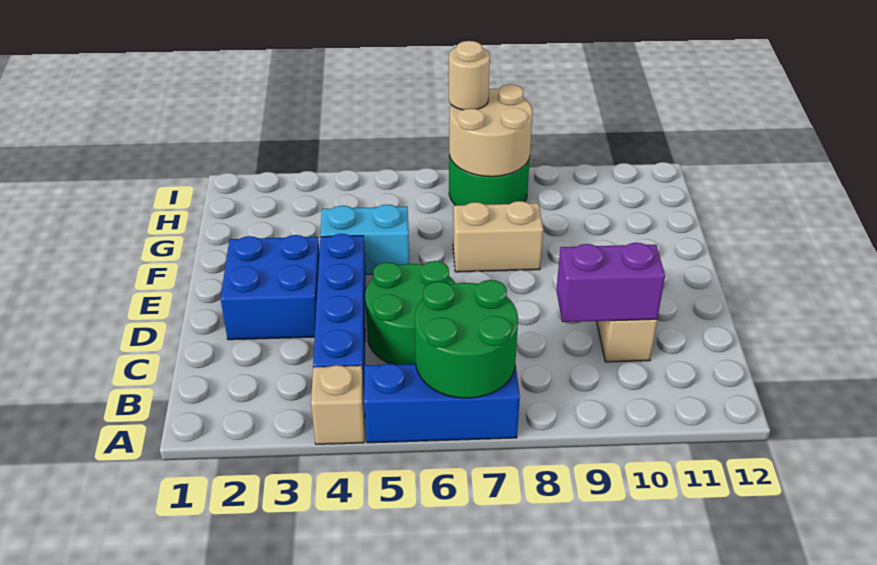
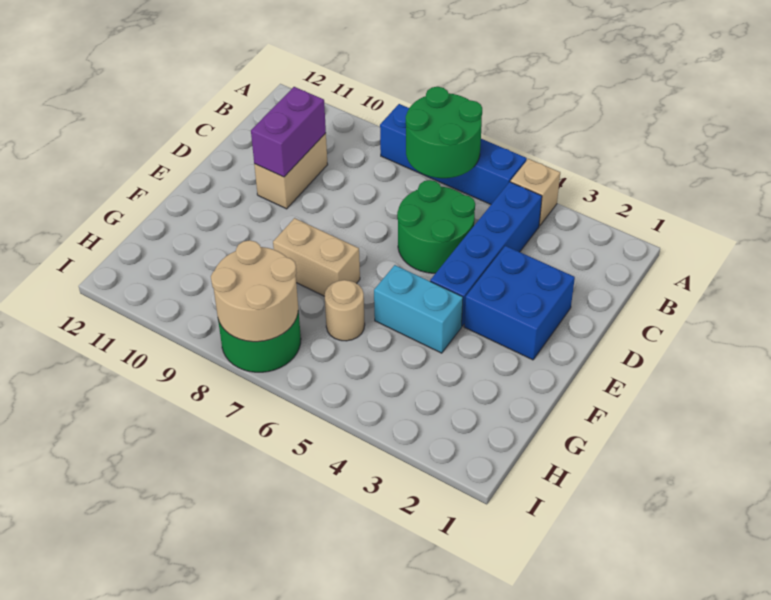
blue 1x3 brick [364,363,520,443] -> blue 1x4 brick [380,104,527,204]
purple 1x2 brick [556,243,665,322] -> purple 1x2 brick turned to [251,87,326,177]
tan 1x1 round brick [449,41,490,110] -> tan 1x1 round brick moved to [325,280,365,341]

